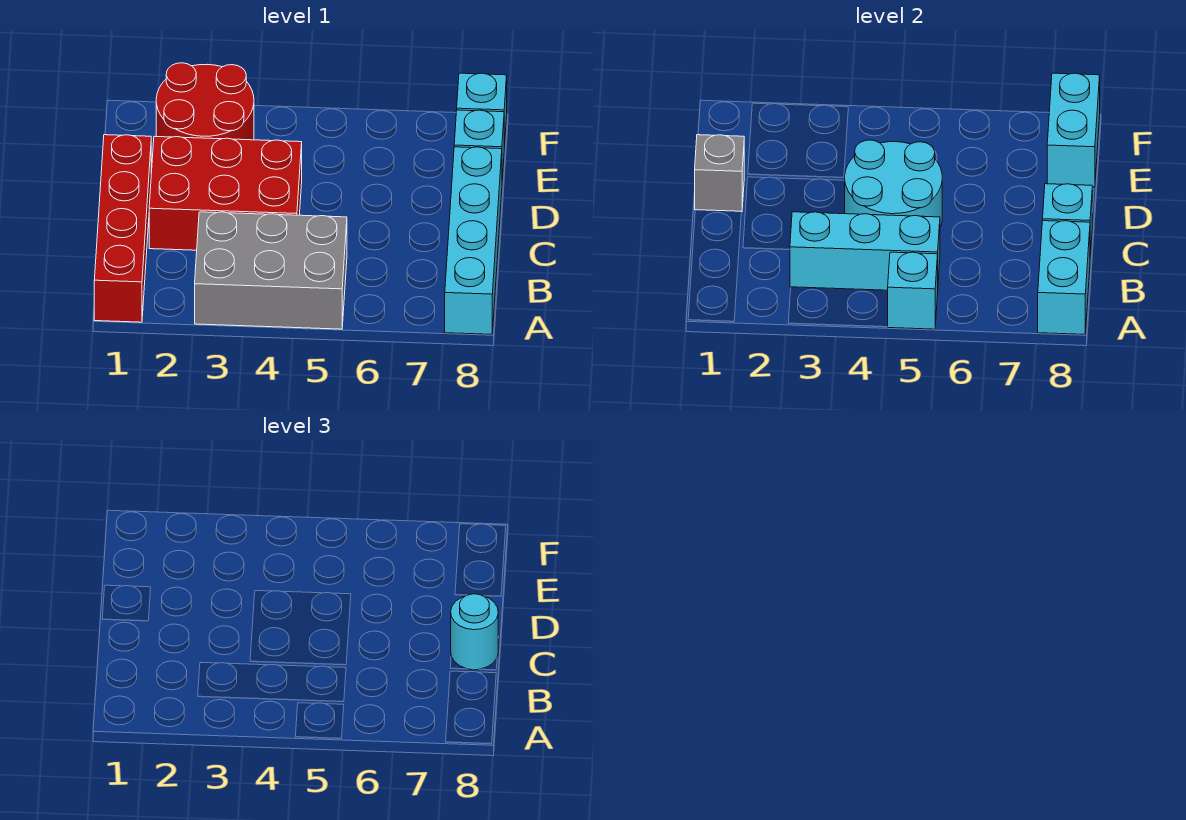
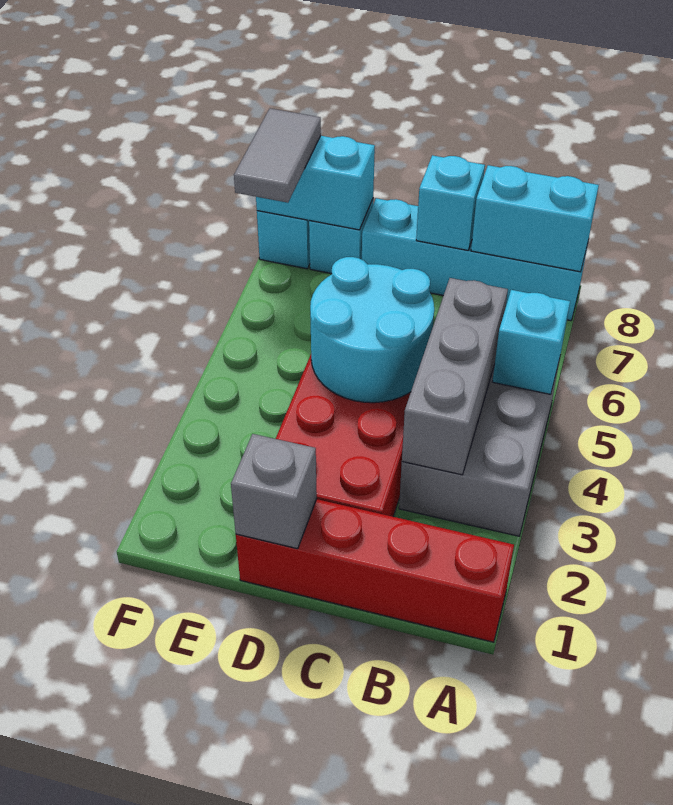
cyan 1x3 brick [790,212,940,290] -> grey 1x3 brick [402,278,508,475]
cyan 1x1 round brick [451,594,498,670] -> none
red 2x2 round brick [156,63,254,140] -> none
none -> grey 1x2 tile [234,108,321,203]

